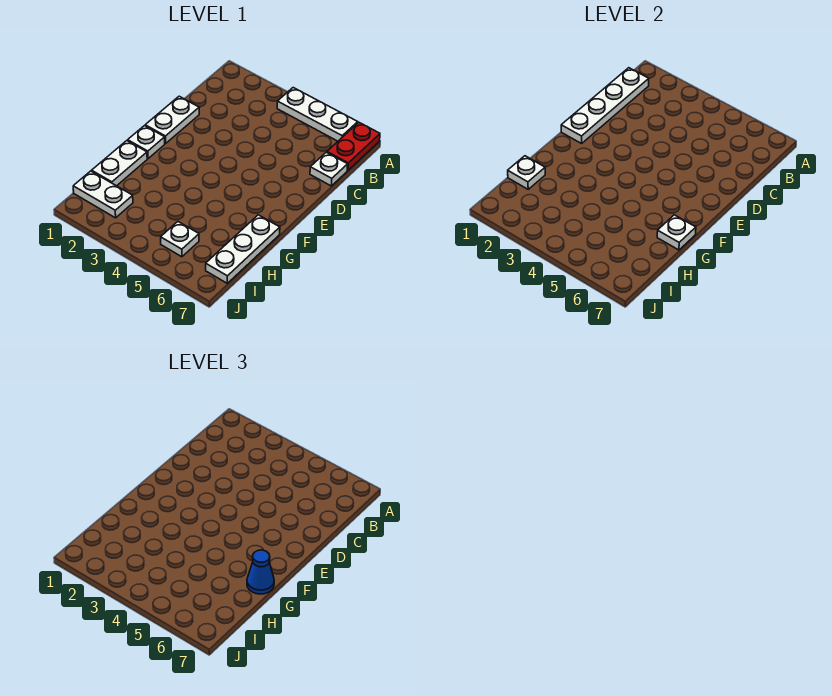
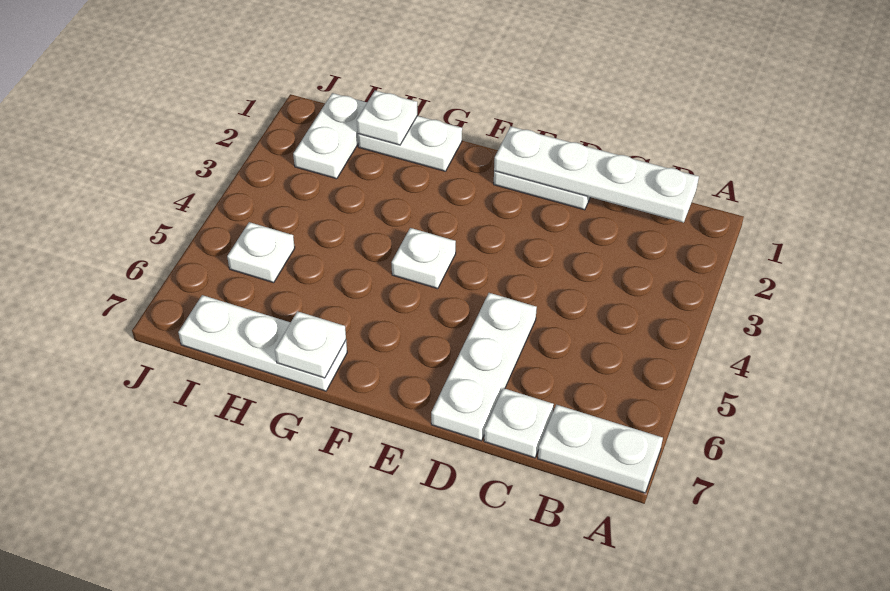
white 1x3 plate [277,88,358,141] -> white 1x3 plate moved to [431,293,537,441]
red 1x2 plate [327,122,380,171] -> white 1x2 plate [538,405,663,493]
white 1x1 plate [128,126,165,159] -> white 1x1 plate moved to [391,228,456,289]
blue 1x1 cone [247,550,274,594] -> none

